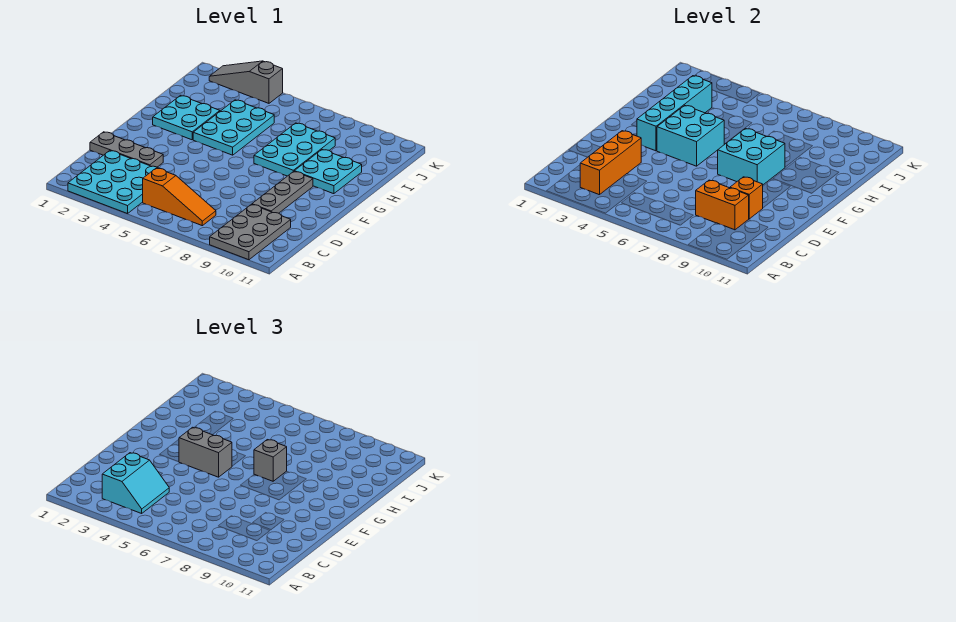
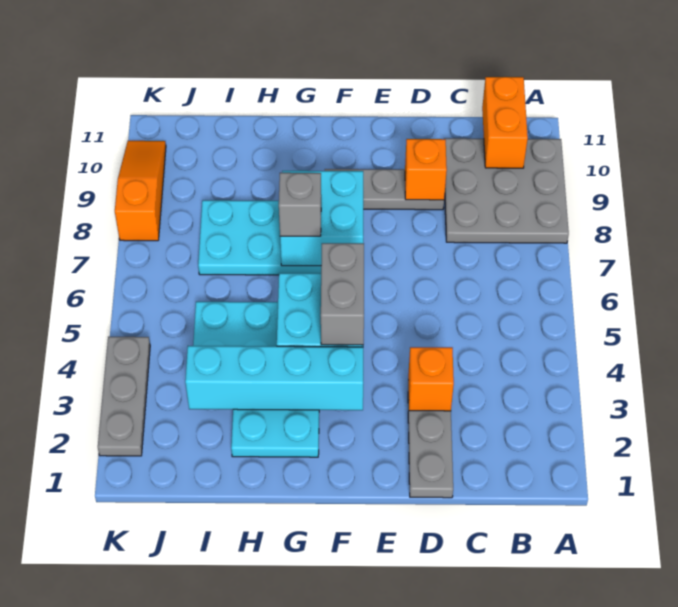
cyan 3x3 plate [68,151,159,214] -> none
grey 2x3 plate [210,204,291,260] -> grey 3x3 plate [444,138,569,243]
orange 1x3 brick [580,131,641,195] -> orange 1x1 brick [408,347,454,411]
cyan 2x2 slope [102,453,169,513] -> none
orange 1x3 slope [143,168,216,226] -> orange 1x3 slope moved to [115,141,166,241]
orange 1x2 brick [696,180,749,230] -> orange 1x2 brick moved to [482,77,528,168]
cyan 2x2 plate [294,149,362,194] -> none
grey 1x3 slope [209,61,283,103] -> grey 1x3 plate [98,337,150,456]

